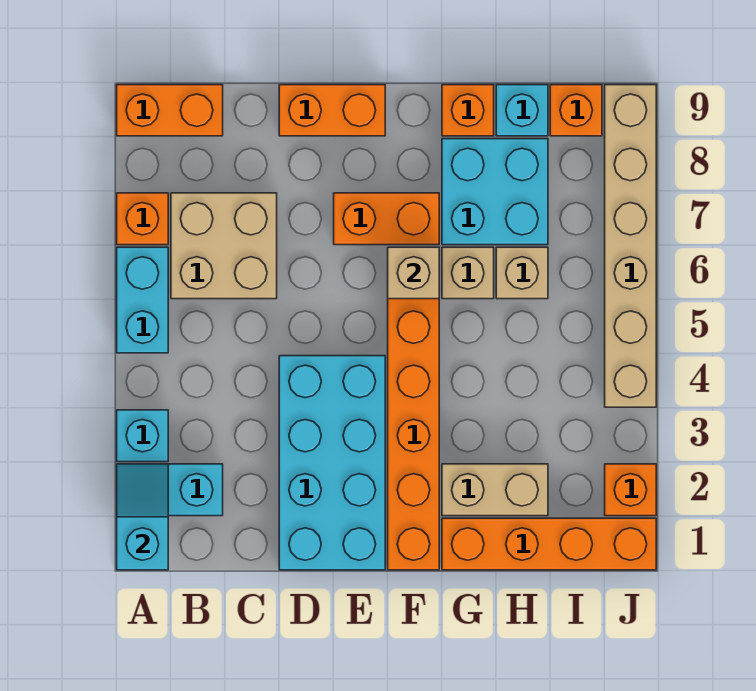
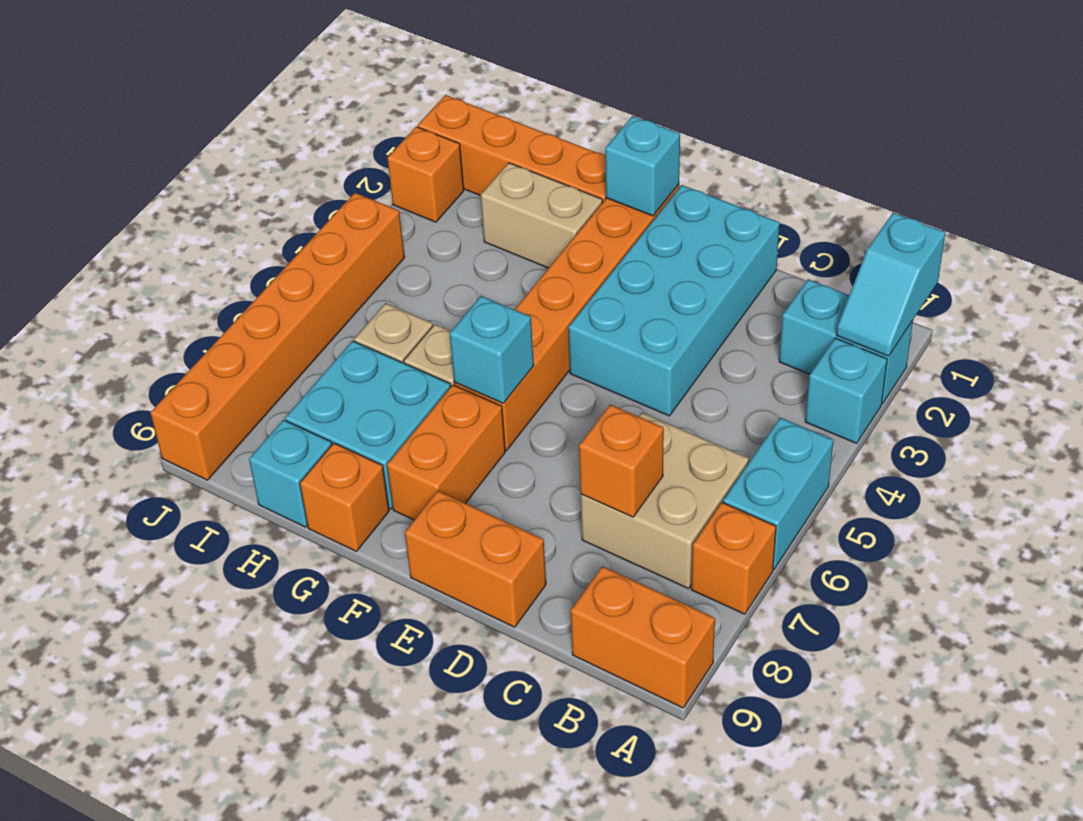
orange 1x2 brick [334,193,439,245] -> orange 1x2 brick turned to [387,385,505,520]
none -> cyan 1x1 brick [605,116,680,216]
tan 1x1 brick [388,247,439,299] -> cyan 1x1 brick [449,296,534,403]
orange 1x1 brick [550,85,602,136] -> orange 1x1 brick moved to [579,405,664,517]
tan 1x6 brick [605,85,656,407] -> orange 1x6 brick [150,193,405,480]

